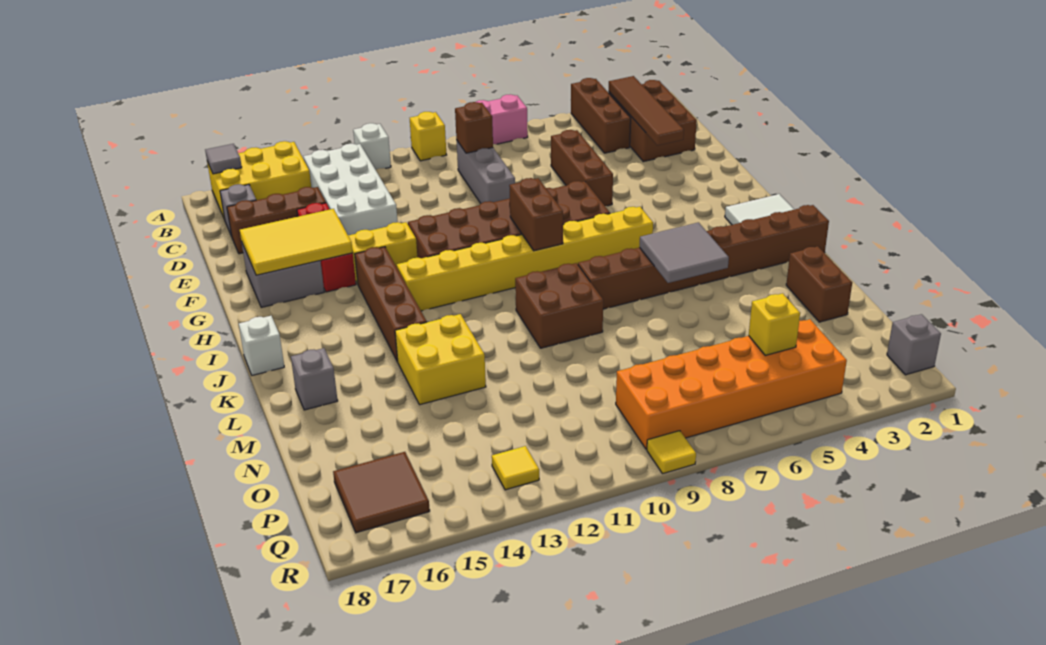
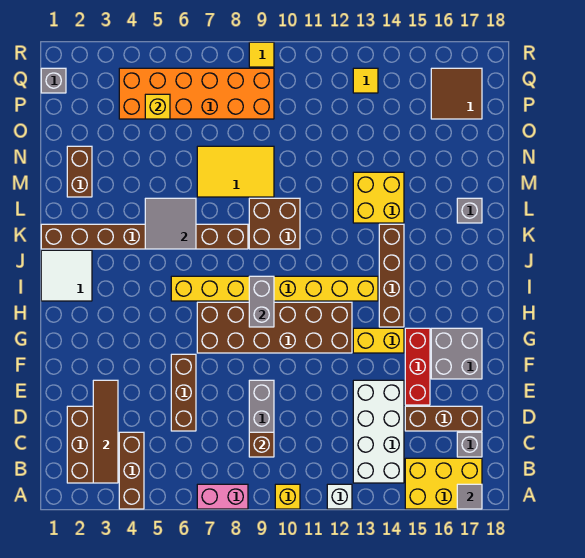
yellow 2x3 tile [240,209,353,275] -> yellow 2x3 tile moved to [197,146,274,197]
brown 1x2 brick [509,178,563,251] -> grey 1x2 brick [249,276,274,327]
white 1x1 brick [239,316,284,375] -> none

